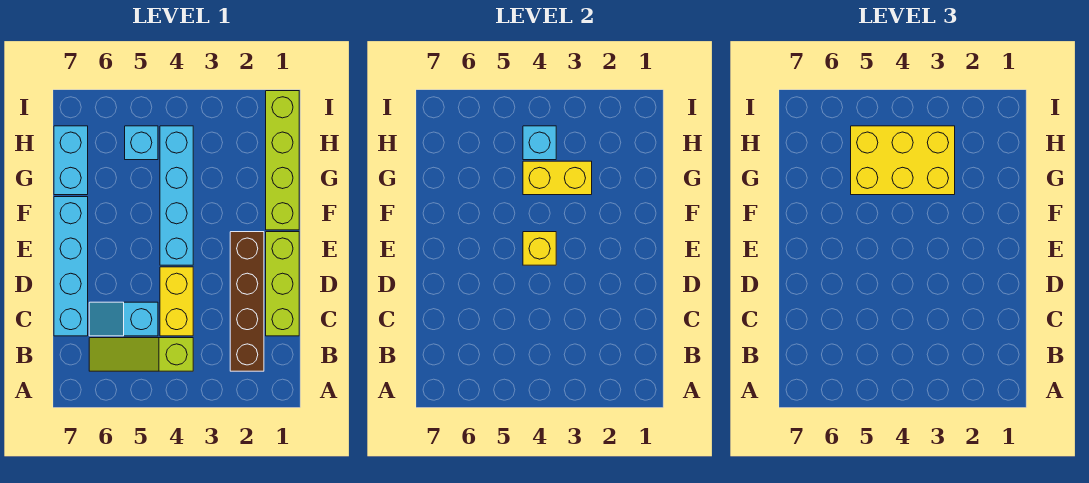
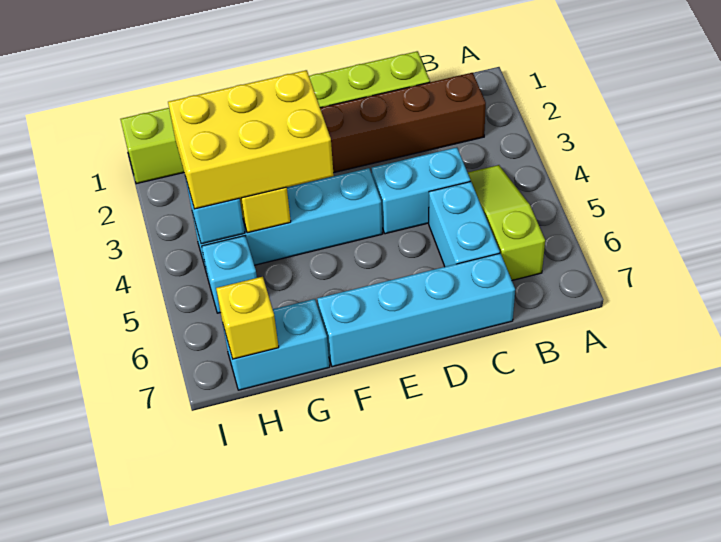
lime 1x3 slope [89,338,193,371] -> lime 1x3 slope turned to [468,165,545,280]
yellow 1x2 brick [160,267,193,336] -> cyan 1x2 brick [372,147,470,234]
cyan 1x2 slope [89,302,158,336] -> cyan 1x2 brick [429,181,500,267]
yellow 1x1 brick [523,232,556,265] -> yellow 1x1 brick moved to [216,277,279,359]
yellow 2x3 brick [851,126,955,195] -> yellow 2x3 brick turned to [168,70,334,209]

